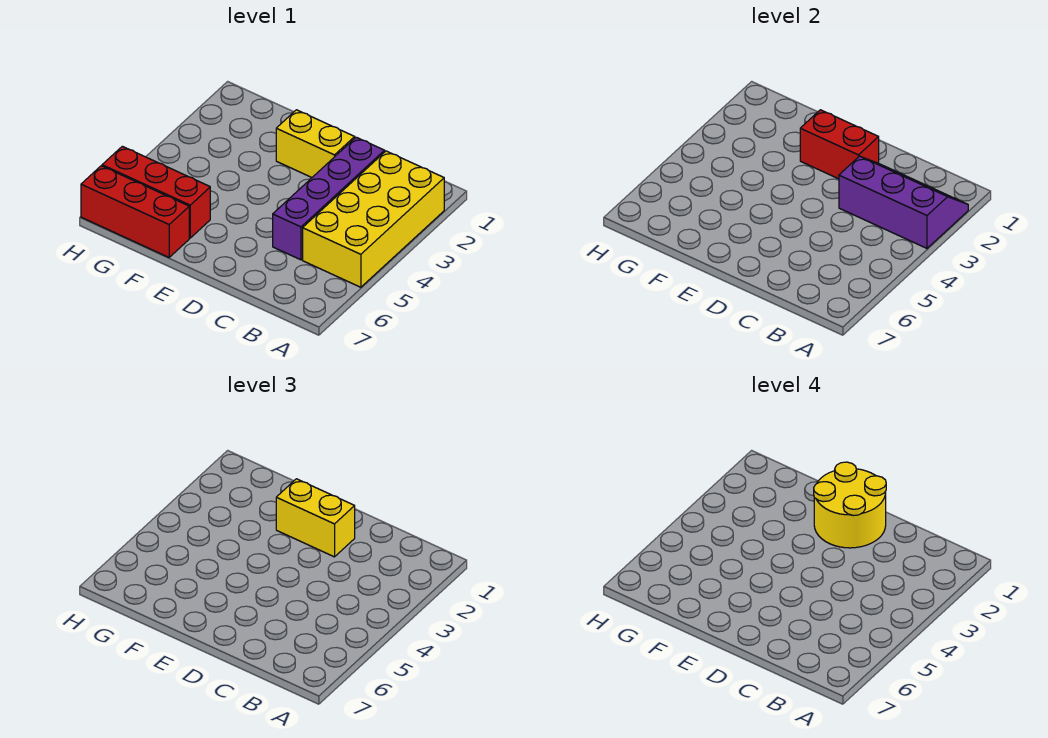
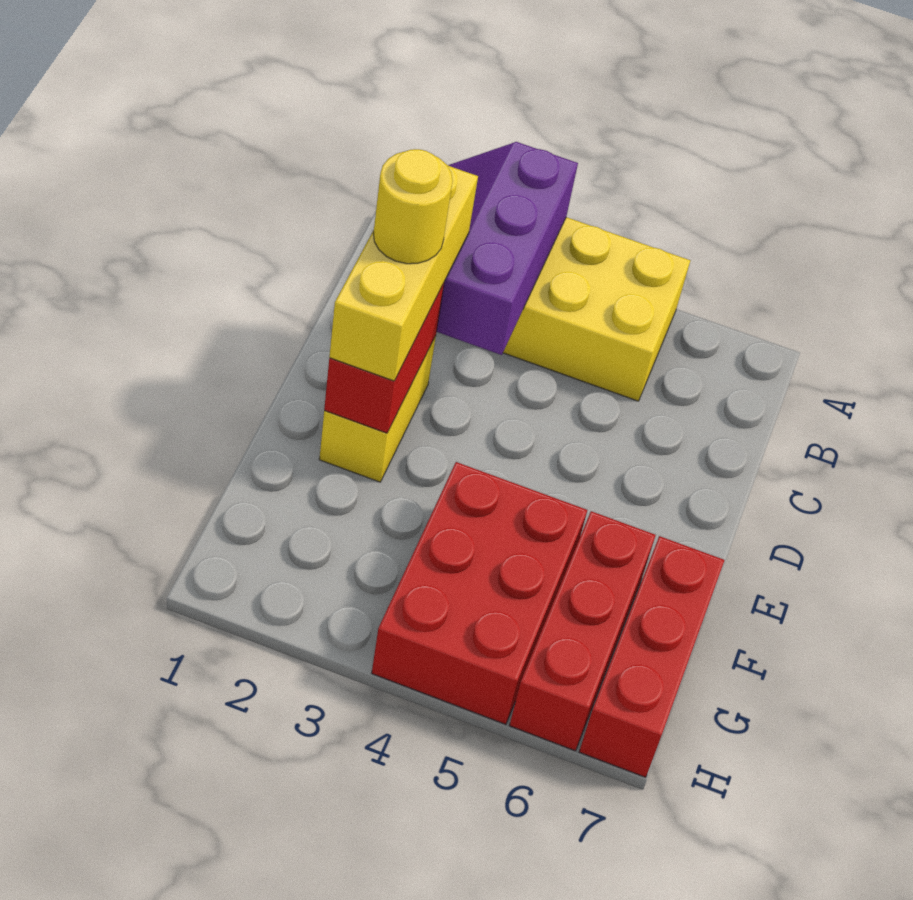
purple 1x4 brick [273,137,385,260] -> none
yellow 2x2 round brick [814,462,886,548] -> yellow 1x1 round brick [373,149,453,264]
yellow 1x2 brick [276,479,355,557] -> yellow 1x3 brick [329,165,478,381]
none -> red 2x3 brick [372,462,587,724]

